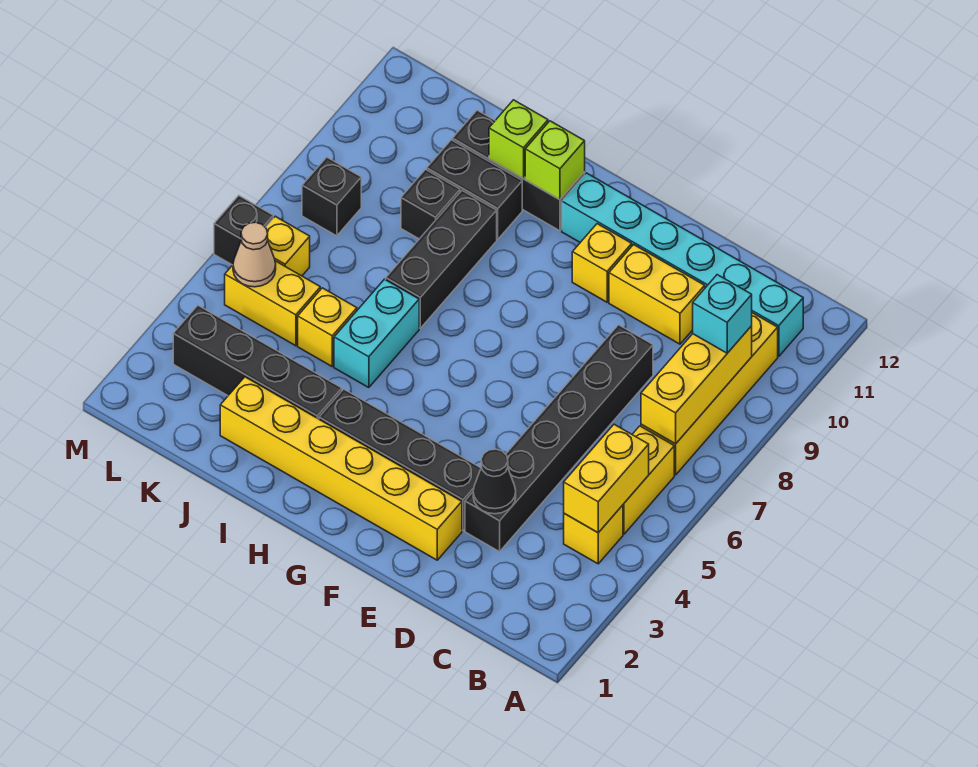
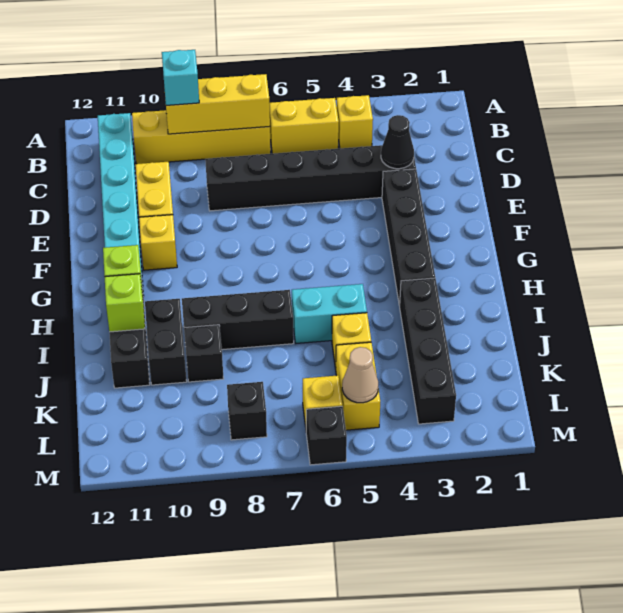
yellow 1x2 brick [564,424,649,533] -> none
yellow 1x6 brick [220,377,462,560] -> none

